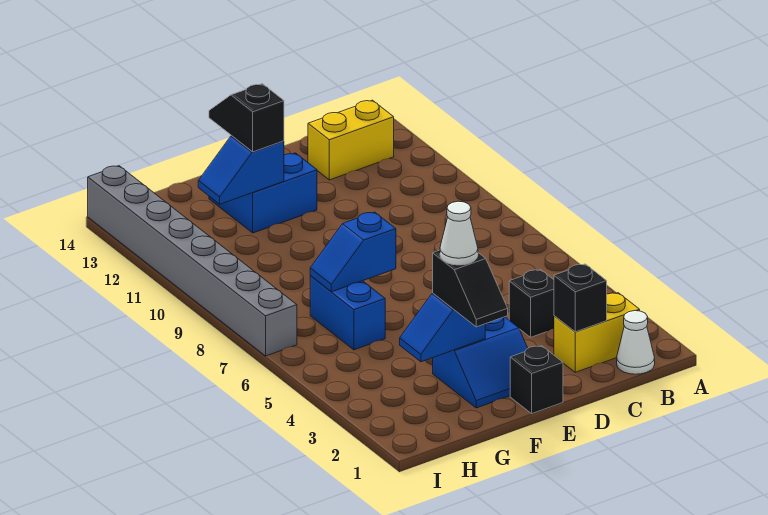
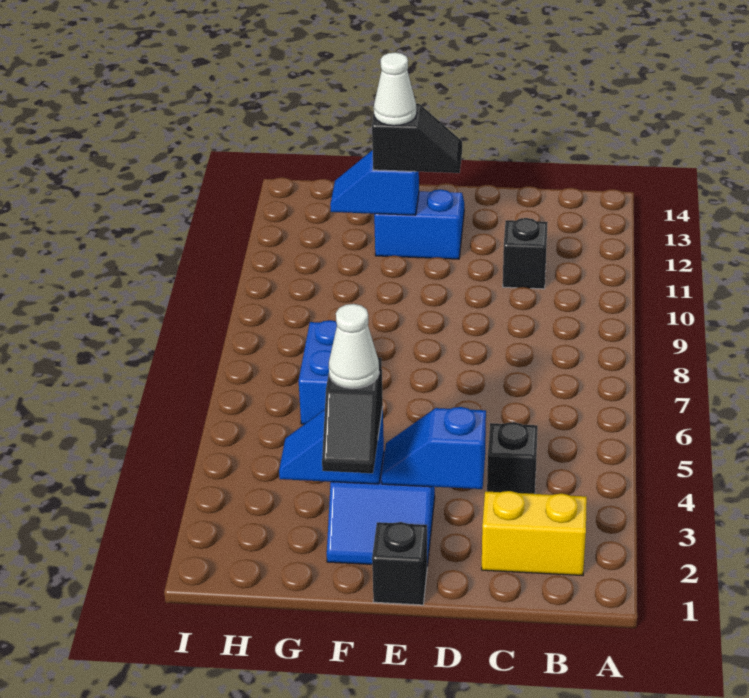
white 1x1 cone [617,311,655,374] -> white 1x1 cone moved to [374,52,417,126]
yellow 1x2 brick [308,100,394,180] -> none
black 1x1 brick [554,264,607,332] -> black 1x1 brick moved to [503,218,548,289]
blue 1x2 slope [310,212,396,292] -> blue 1x2 slope moved to [382,407,486,489]
black 1x2 slope [209,84,284,152] -> black 1x2 slope turned to [372,104,462,173]
grey 1x8 brick [88,166,297,356] -> none

